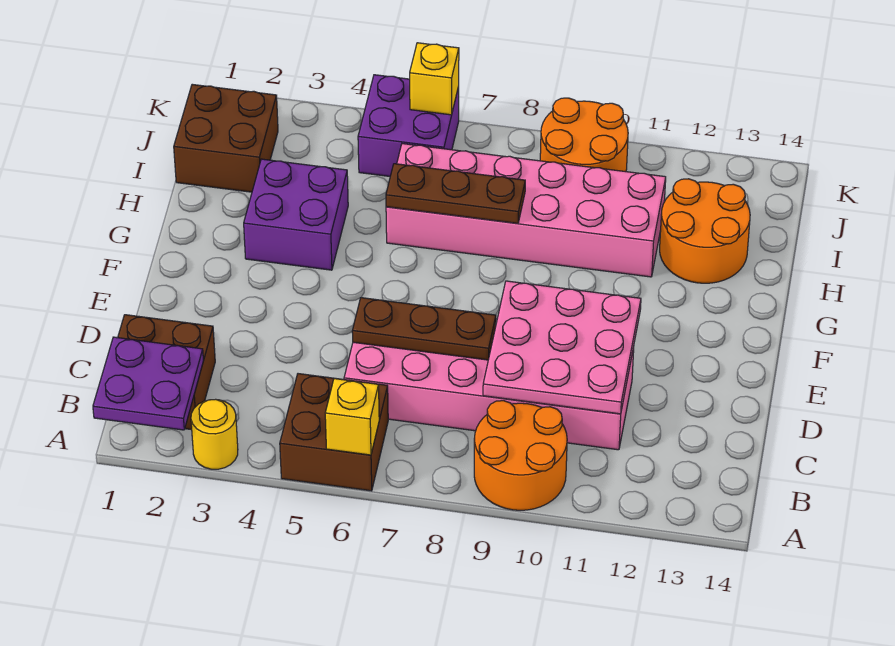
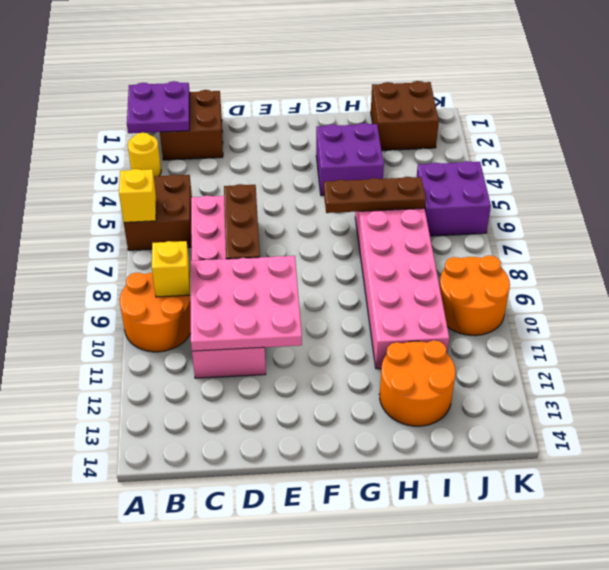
brown 1x3 plate [386,164,525,223] -> brown 1x3 plate turned to [324,177,426,213]
yellow 1x1 brick [410,43,459,115] -> yellow 1x1 brick moved to [152,241,190,297]

